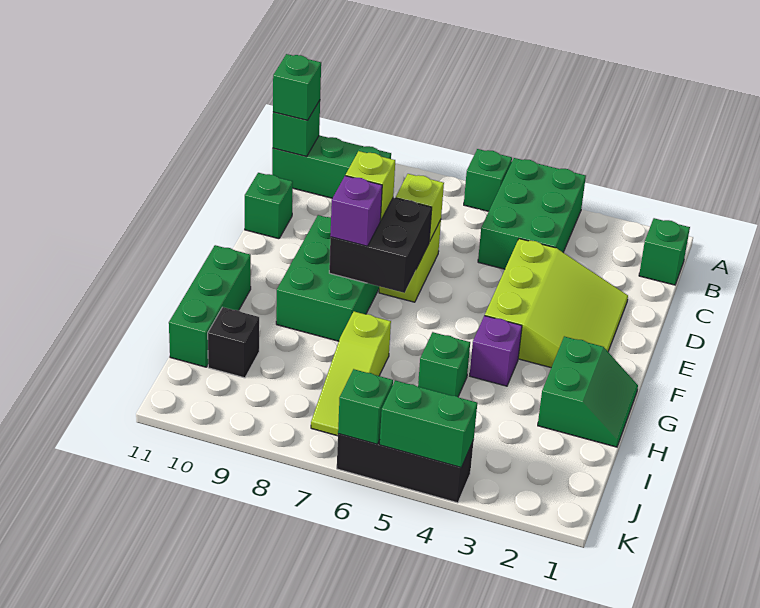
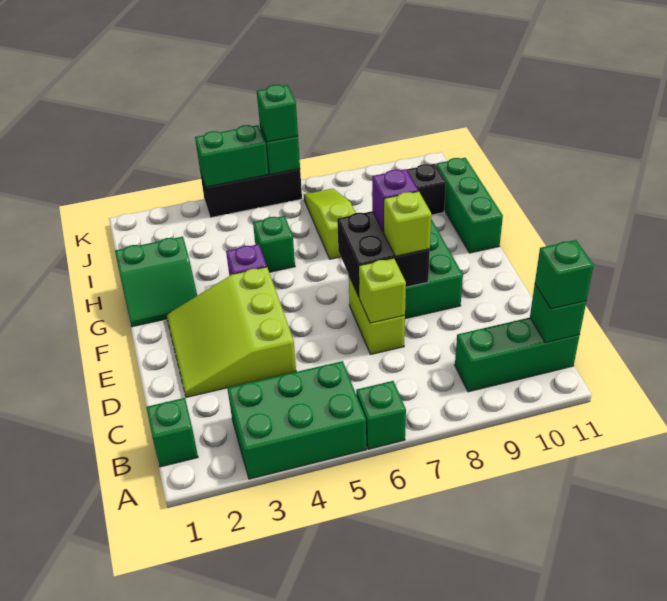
green 2x3 brick [478,158,586,269] -> green 2x3 brick turned to [227,361,366,479]
green 1x1 brick [245,173,293,239] -> green 1x1 brick moved to [257,85,298,142]
green 2x2 slope [538,336,638,447] -> green 2x2 slope turned to [115,237,197,327]

